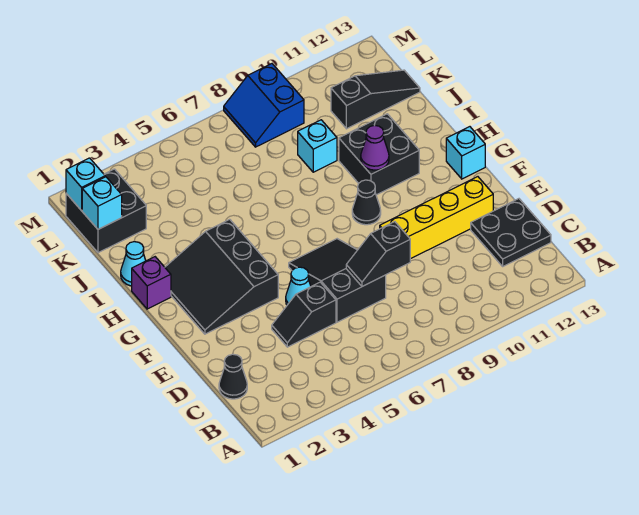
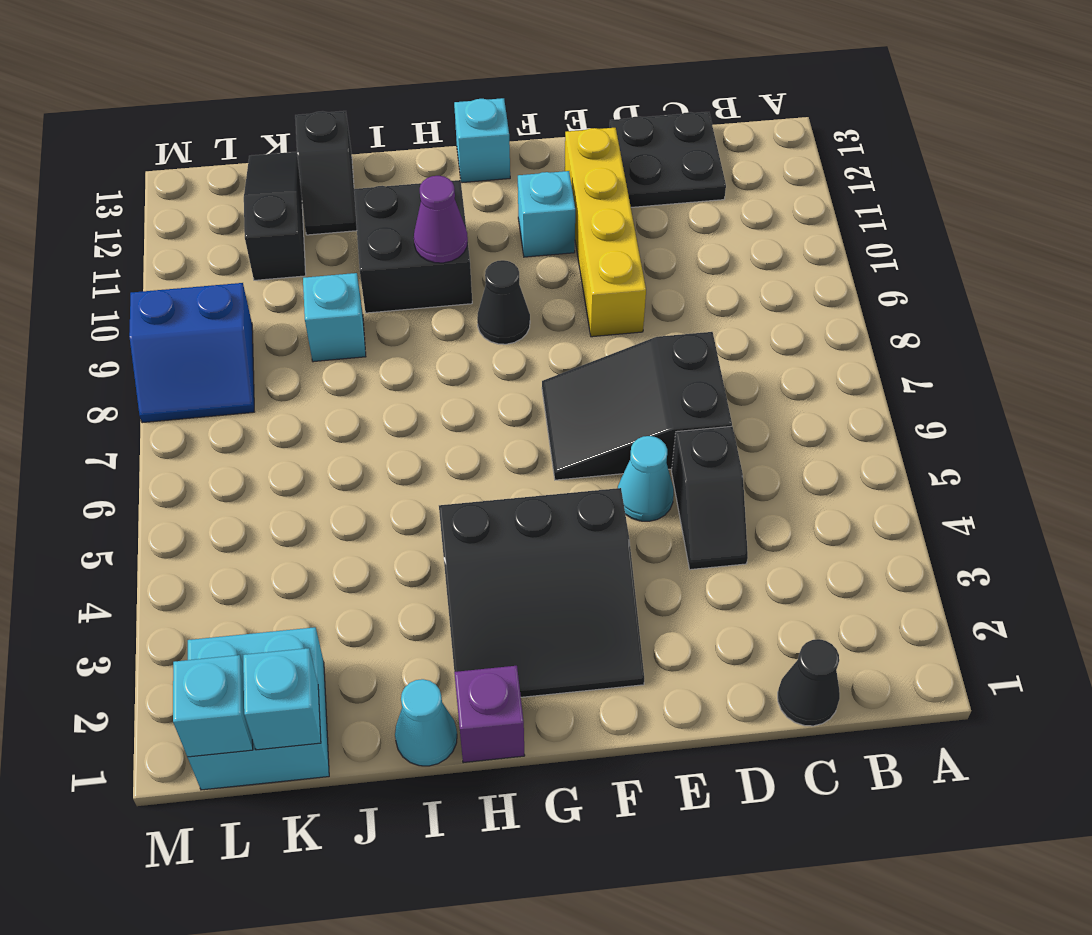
black 1x2 slope [346,222,410,286] -> black 1x2 slope moved to [295,111,357,235]
none -> cyan 1x1 brick [518,171,575,257]
black 2x2 brick [66,169,146,253] -> cyan 2x2 brick [188,627,329,790]

